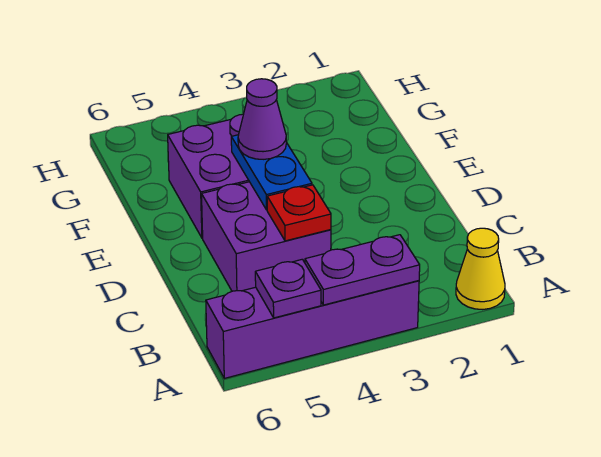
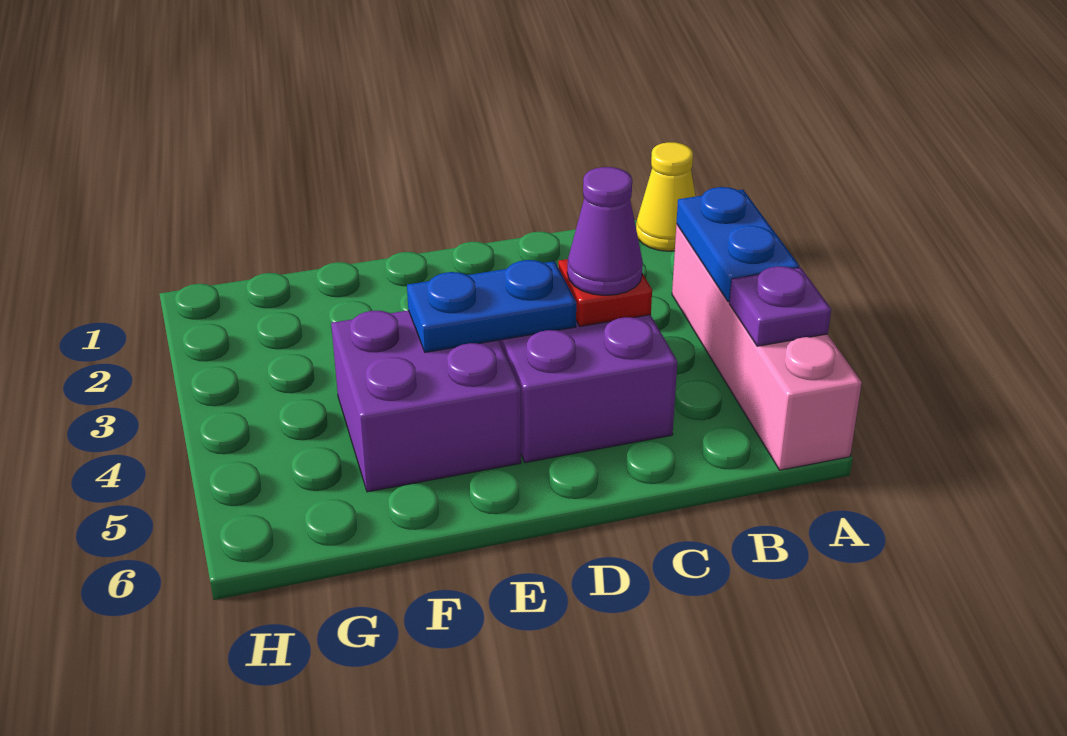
purple 1x4 brick [206,281,419,378] -> pink 1x4 brick [672,224,862,470]
purple 1x2 plate [305,235,420,305] -> blue 1x2 plate [677,187,799,302]
purple 1x1 cone [238,79,286,159] -> purple 1x1 cone moved to [567,167,643,296]

